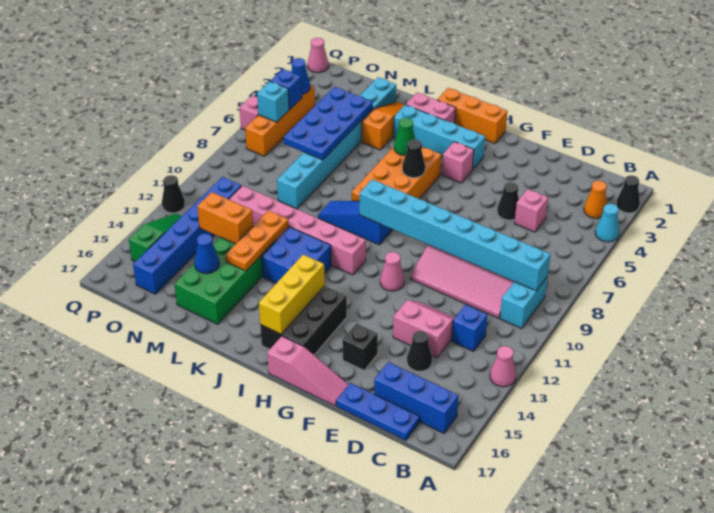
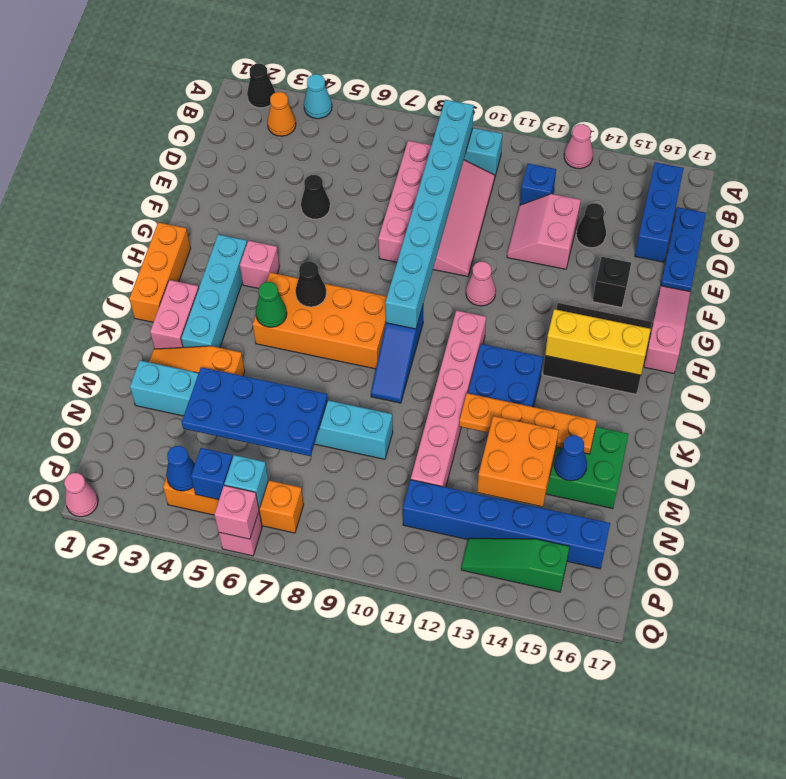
pink 1x1 brick [515,189,548,232] -> pink 1x1 brick moved to [214,485,259,539]
orange 1x3 plate [225,210,289,271] -> orange 1x4 plate [459,393,597,454]
orange 1x2 brick [197,192,253,244] -> orange 2x2 brick [477,416,559,507]
black 1x1 cone [162,175,185,213] -> none

